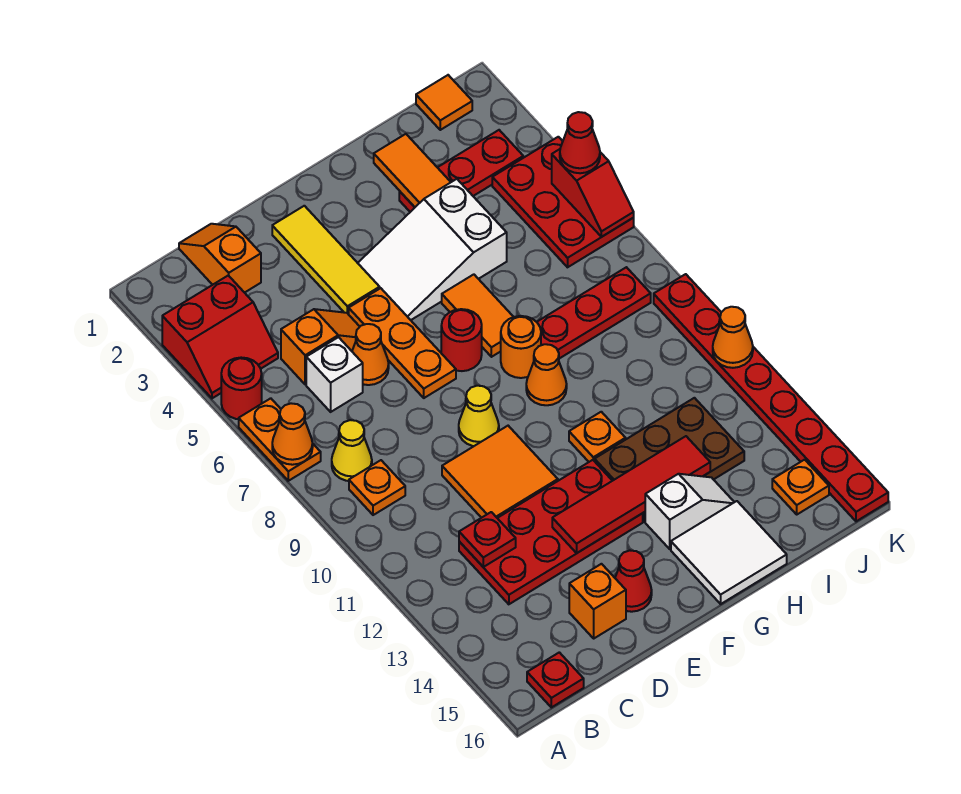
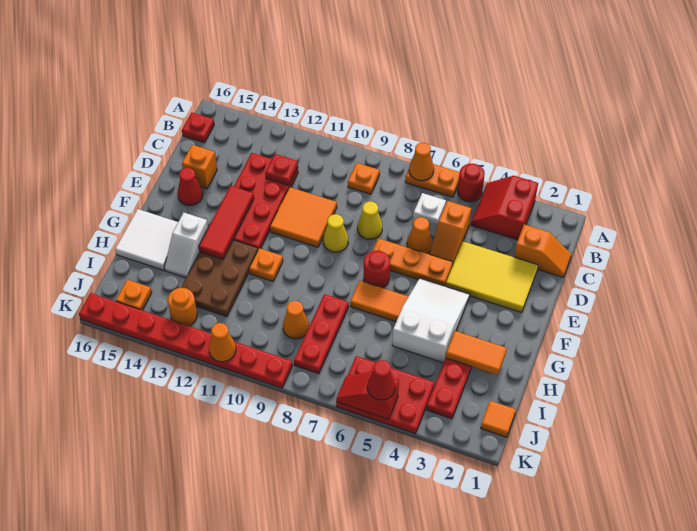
yellow 1x1 cone [332,420,372,481] -> yellow 1x1 cone moved to [357,201,382,239]
yellow 1x3 tile [272,206,380,314] -> yellow 2x3 tile [446,241,538,313]
red 1x4 tile [552,436,710,553] -> red 1x3 tile [199,186,254,259]
orange 1x1 round brick [501,316,541,378] -> orange 1x1 round brick moved to [168,288,197,326]
orange 1x1 cone [526,344,567,405] -> orange 1x1 cone moved to [283,301,309,339]

